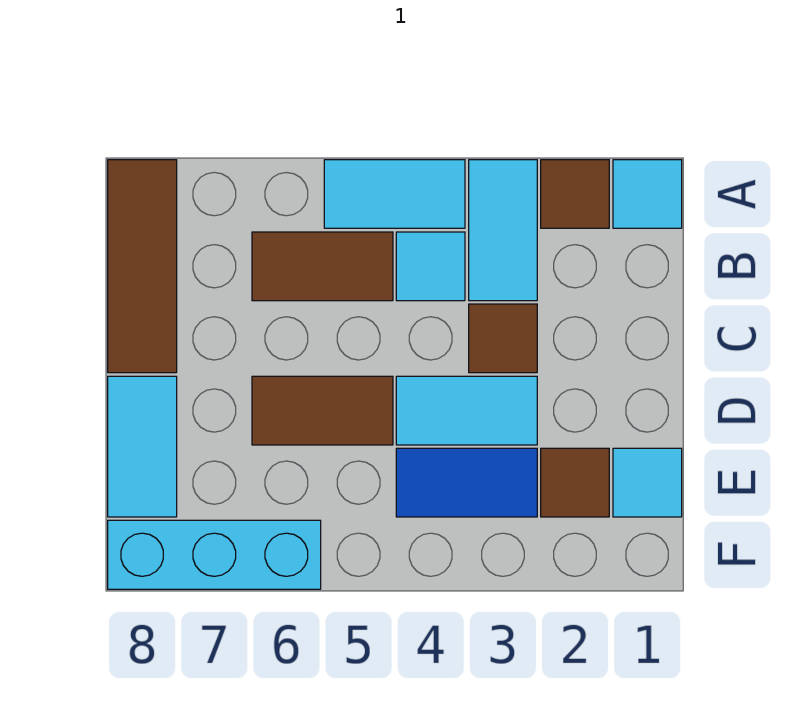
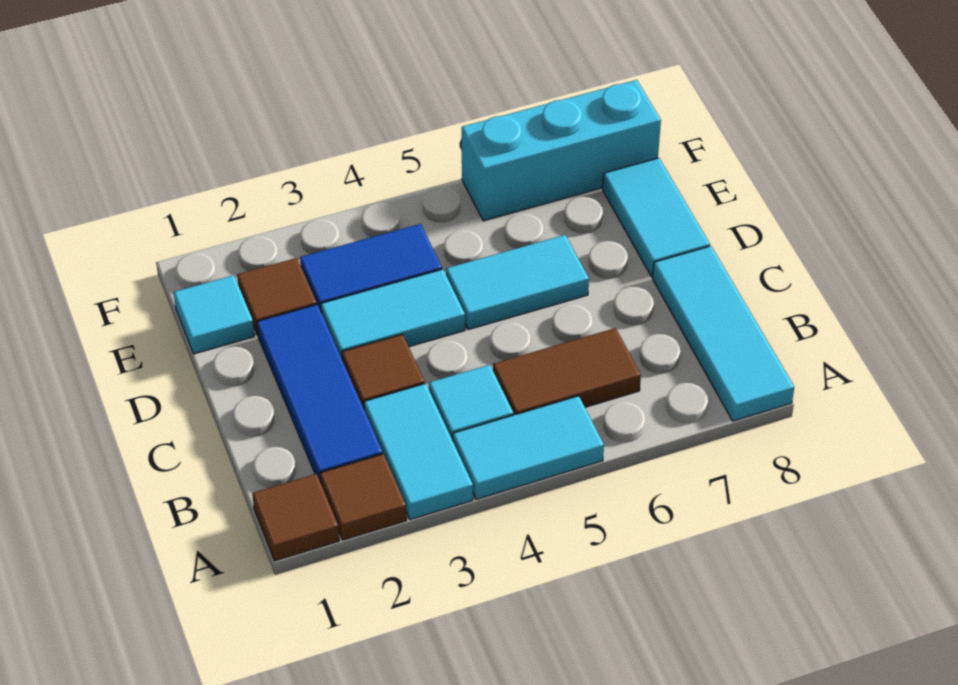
cyan 1x1 tile [613,160,682,228] -> brown 1x1 tile [252,474,339,561]
brown 1x3 tile [108,160,177,373] -> cyan 1x3 tile [653,246,794,421]
none -> blue 1x3 tile [257,305,382,483]
brown 1x2 tile [252,376,393,445] -> cyan 1x2 tile [446,235,589,330]

